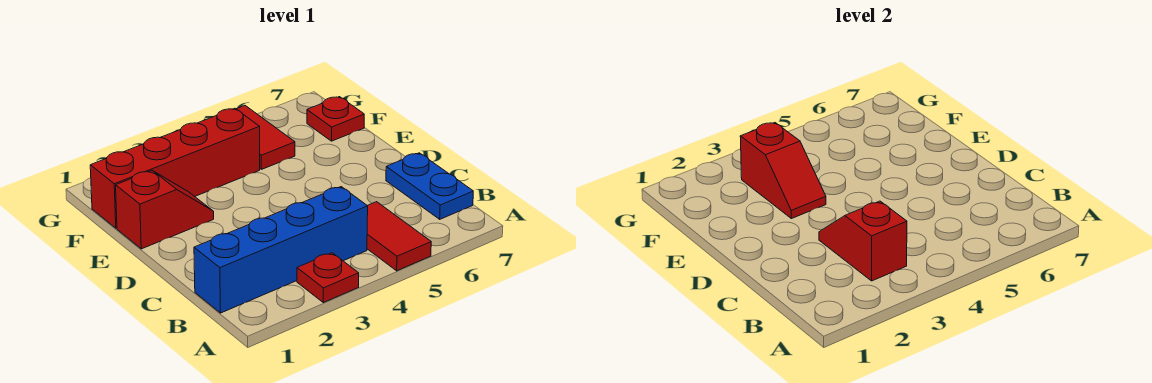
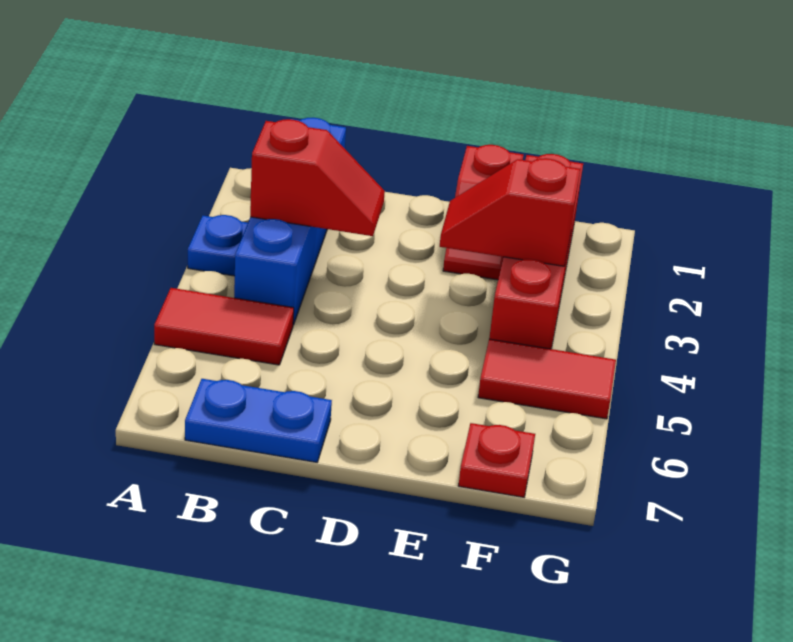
red 1x1 plate [297,253,359,303] -> blue 1x1 plate [188,215,248,276]

